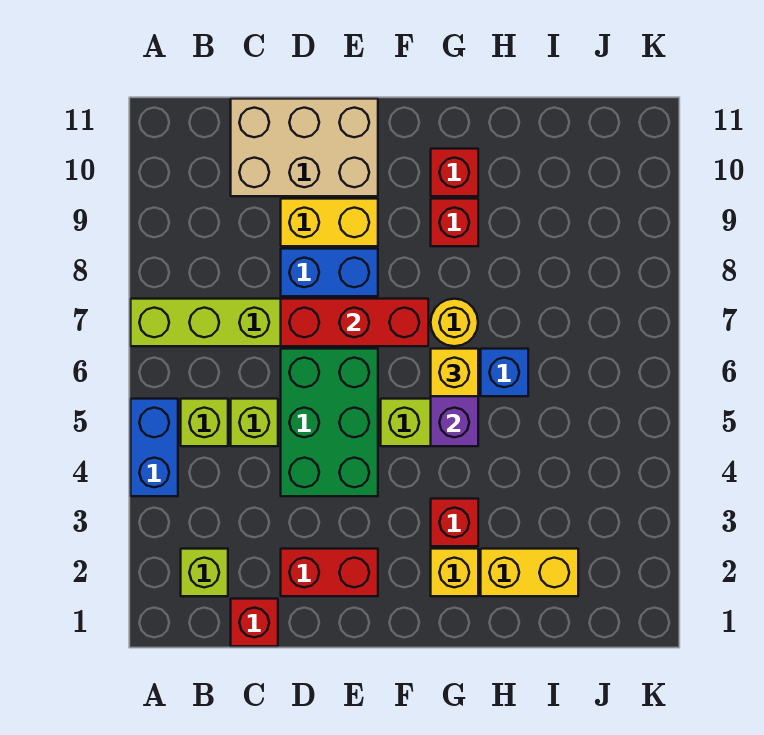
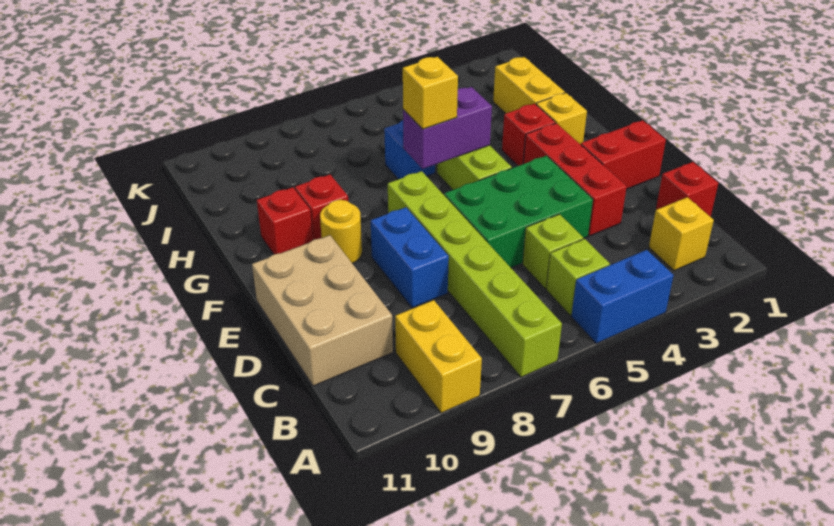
lime 1x1 brick [181,549,228,596] -> yellow 1x1 brick [649,197,714,271]
red 1x2 brick [281,549,378,596] -> red 1x2 brick turned to [581,120,666,189]
red 1x3 brick [281,299,428,346] -> red 1x3 brick moved to [523,123,627,236]
yellow 1x2 brick [281,199,378,246] -> yellow 1x2 brick moved to [395,300,482,413]
yellow 1x1 round brick [431,299,478,346] -> yellow 1x1 round brick moved to [320,200,362,263]

